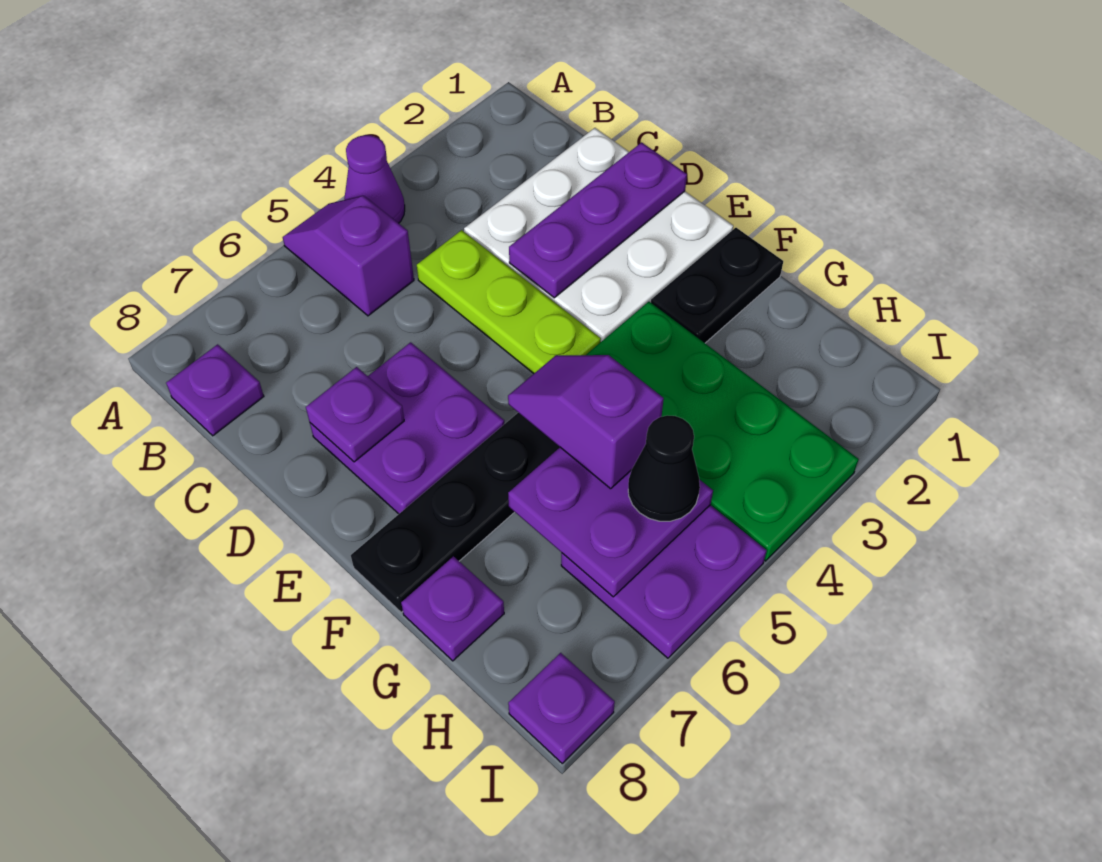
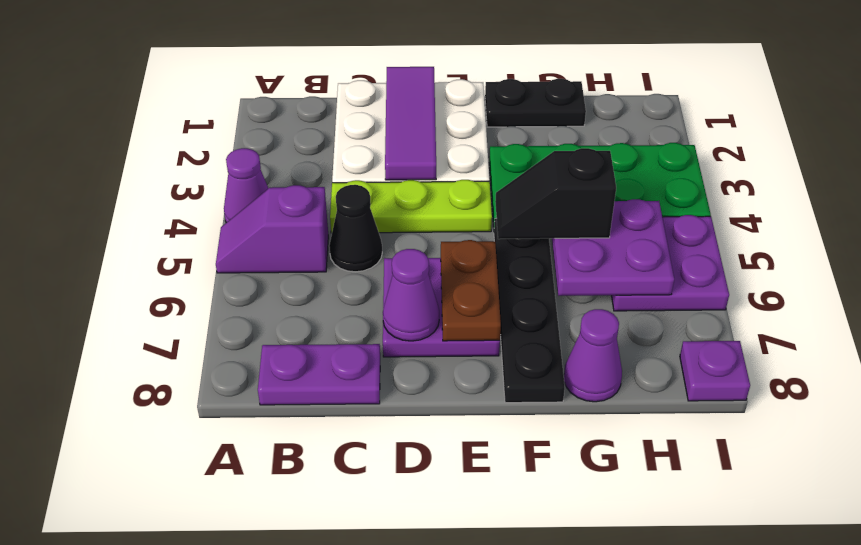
purple 1x1 plate [166,344,264,436] -> purple 1x2 plate [258,344,380,405]
purple 1x3 plate [509,142,687,298] -> purple 1x3 tile [385,67,436,180]
purple 1x1 plate [306,367,404,462] -> purple 1x1 cone [383,249,439,341]
none -> brown 1x2 plate [441,240,501,341]
black 1x2 plate [651,228,783,343] -> black 1x2 plate turned to [485,79,586,127]
purple 1x2 slope [508,355,664,489] -> black 1x2 slope [495,148,616,239]
purple 1x1 plate [401,556,504,661] -> purple 1x1 cone [564,309,622,402]
black 1x1 cone [628,415,700,521] -> black 1x1 cone moved to [329,185,382,272]

